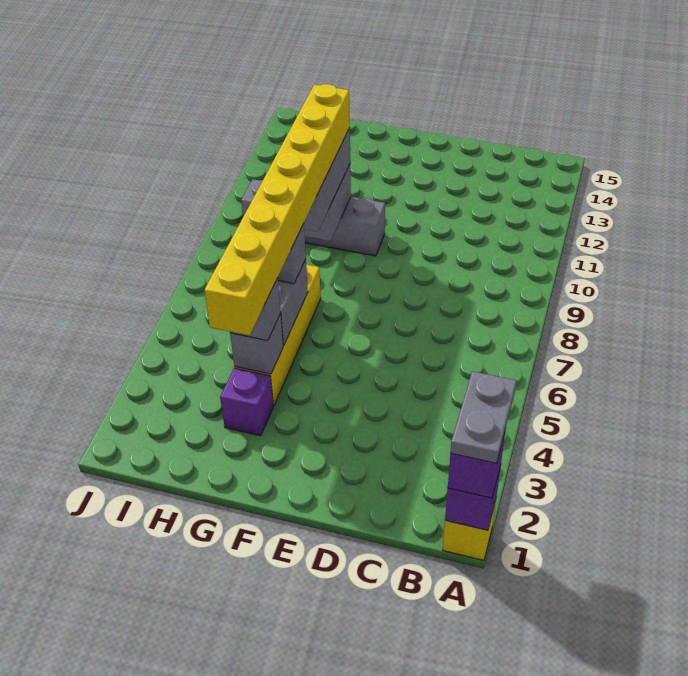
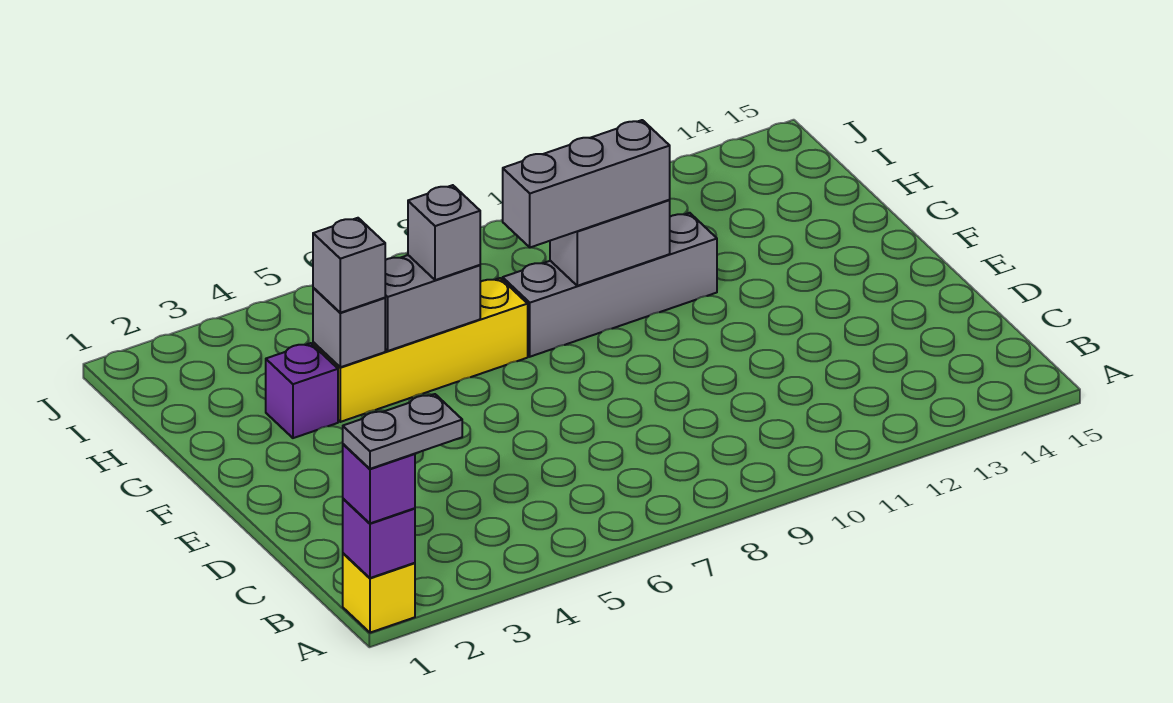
grey 1x4 brick [241,179,385,256] -> grey 1x4 brick turned to [503,213,717,357]
yellow 1x8 brick [204,84,350,336] -> none

